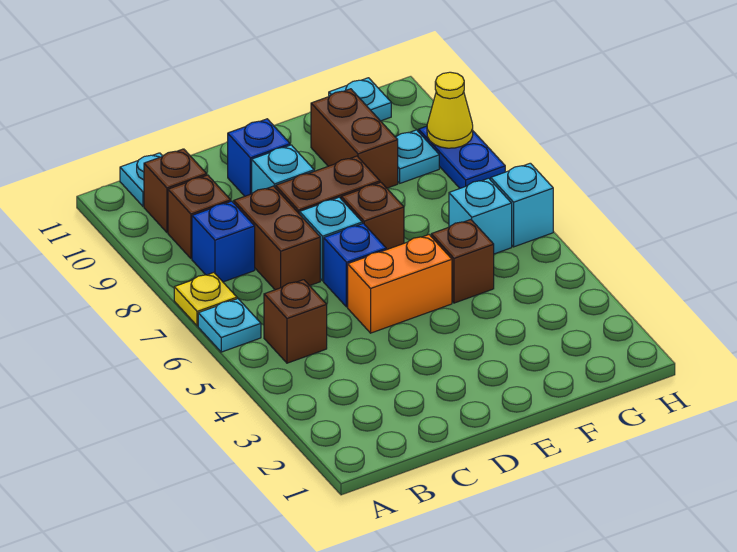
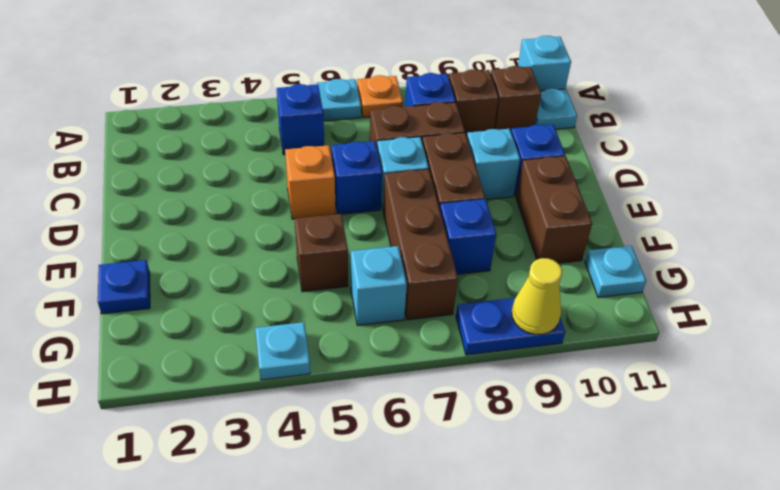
yellow 1x1 plate [174,273,237,326] -> orange 1x1 plate [357,75,403,118]
brown 1x1 brick [264,280,327,363] -> blue 1x1 brick [277,84,324,155]
orange 1x2 brick [348,235,452,333] -> orange 1x1 brick [285,145,335,219]
brown 1x1 brick [341,182,404,250] -> brown 1x3 brick [383,169,458,320]
none -> blue 1x1 plate [98,260,150,314]
none -> blue 1x1 brick [440,199,496,274]
brown 1x2 brick [311,89,398,188] -> brown 1x2 brick turned to [516,156,592,263]
cyan 1x1 plate [396,130,439,183] -> cyan 1x1 plate moved to [255,322,310,380]
cyan 1x1 brick [491,163,553,247] -> cyan 1x1 brick moved to [518,36,571,91]

